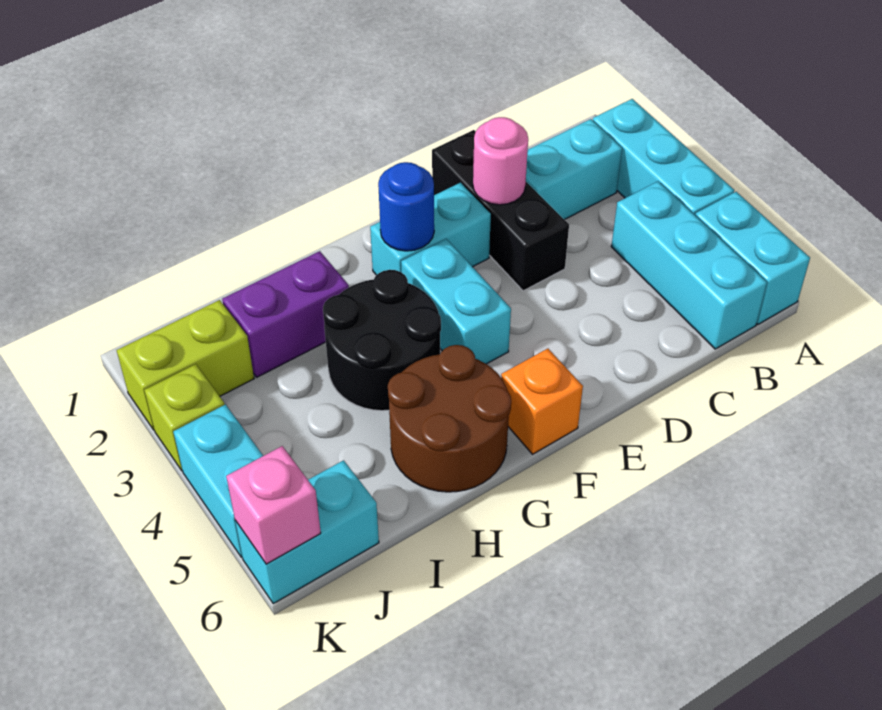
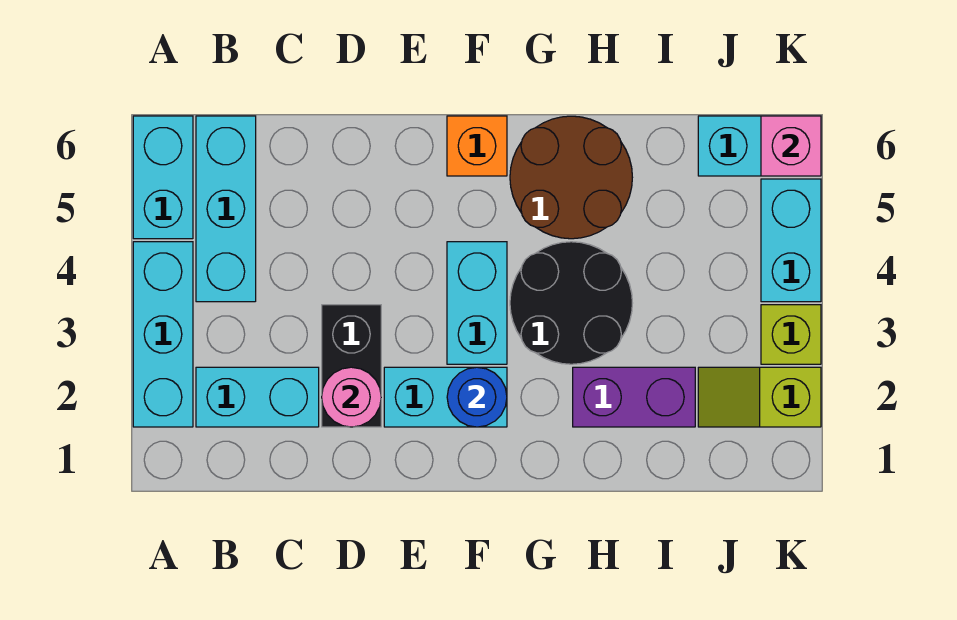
black 1x3 brick [432,130,569,291] -> black 1x2 brick [322,305,381,427]
lime 1x2 brick [117,300,254,430] -> lime 1x2 slope [698,367,821,427]

